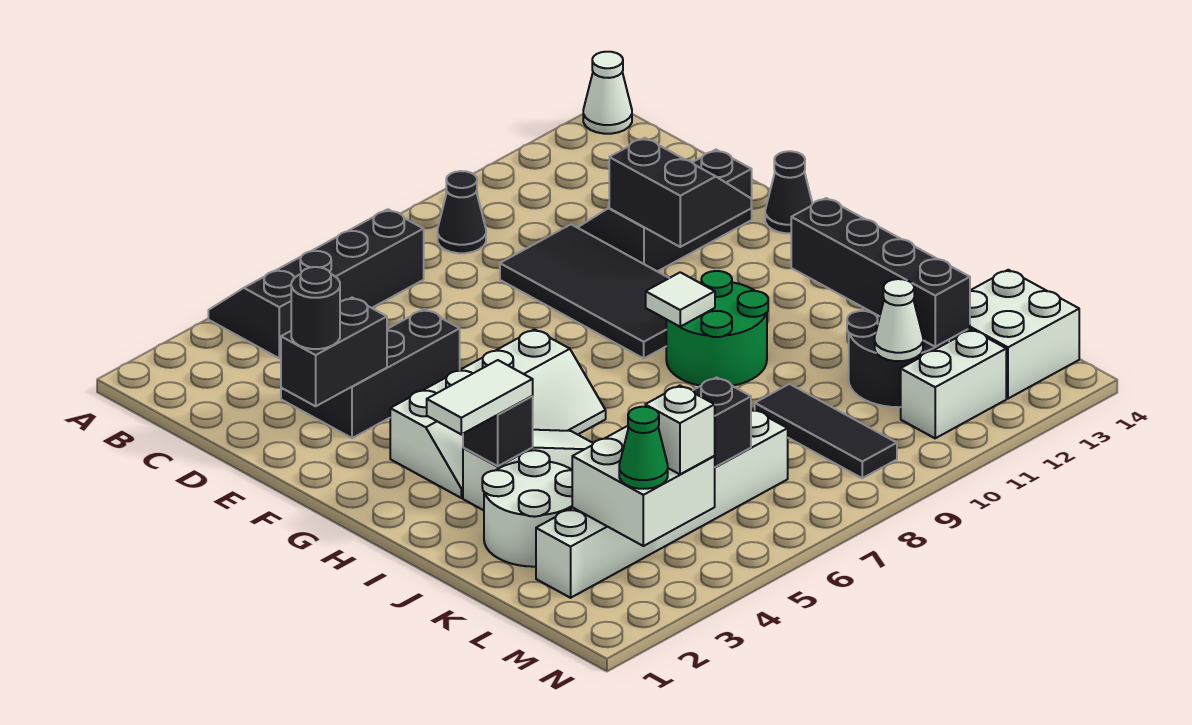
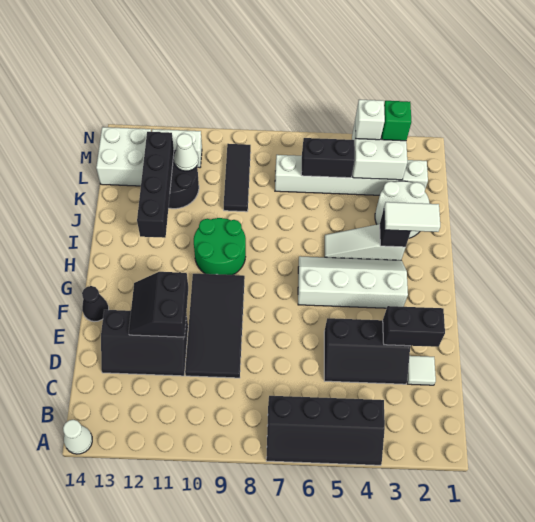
black 1x1 cone [438,171,486,253] -> none
black 1x1 round brick [291,267,340,349] -> none
white 1x1 tile [646,272,715,327] -> white 1x1 tile moved to [407,356,436,385]
green 1x1 cone [619,407,668,489] -> green 1x1 brick [381,101,411,141]

